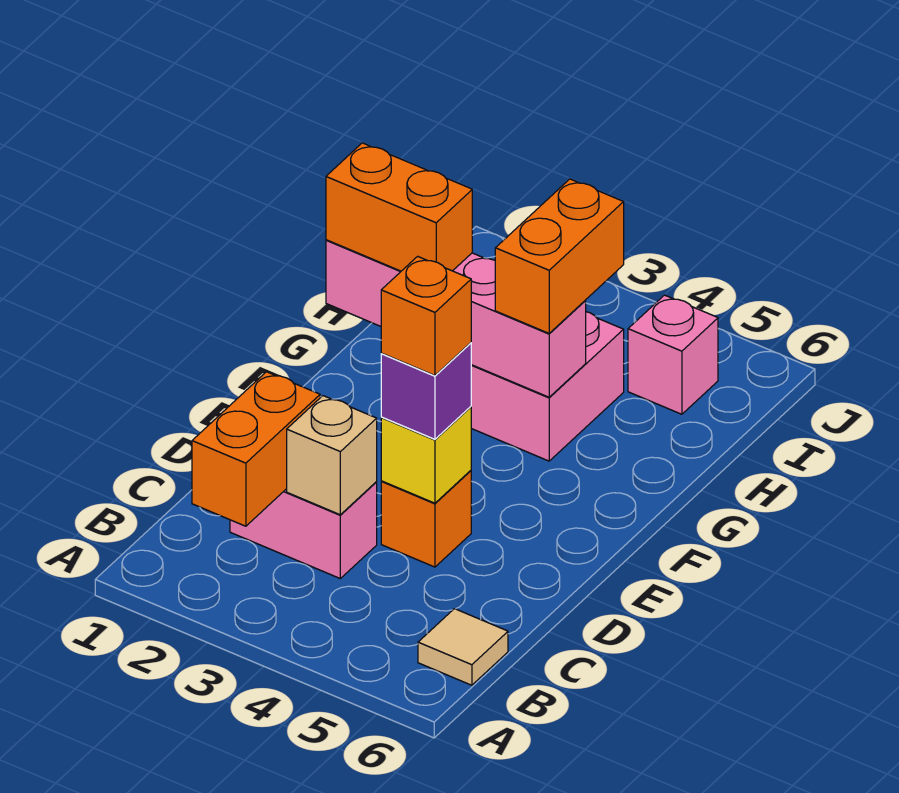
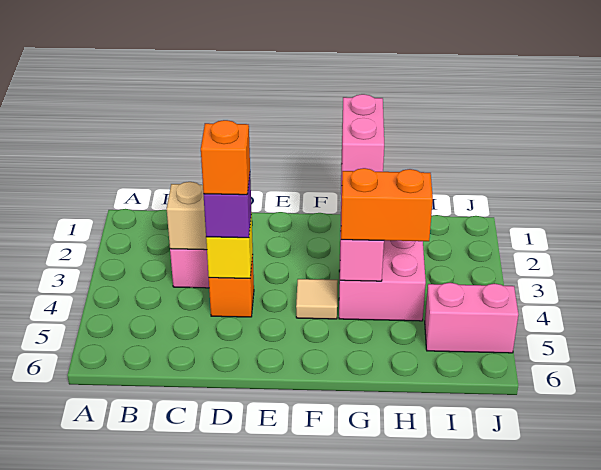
orange 1x2 brick [192,372,320,526] -> none
tan 1x1 tile [418,609,508,685] -> tan 1x1 tile moved to [296,279,338,319]
orange 1x2 brick [326,143,472,271] -> pink 1x2 brick [342,94,384,172]
pink 1x1 brick [628,295,718,414] -> pink 1x2 brick [425,283,518,353]

